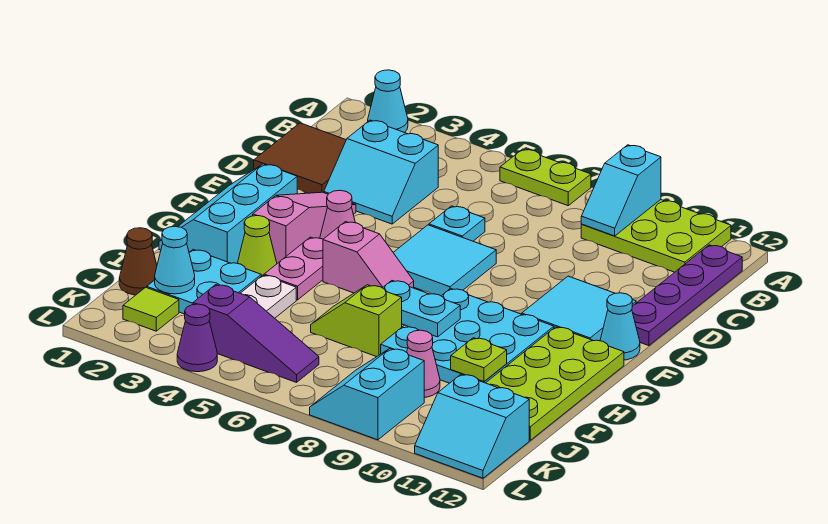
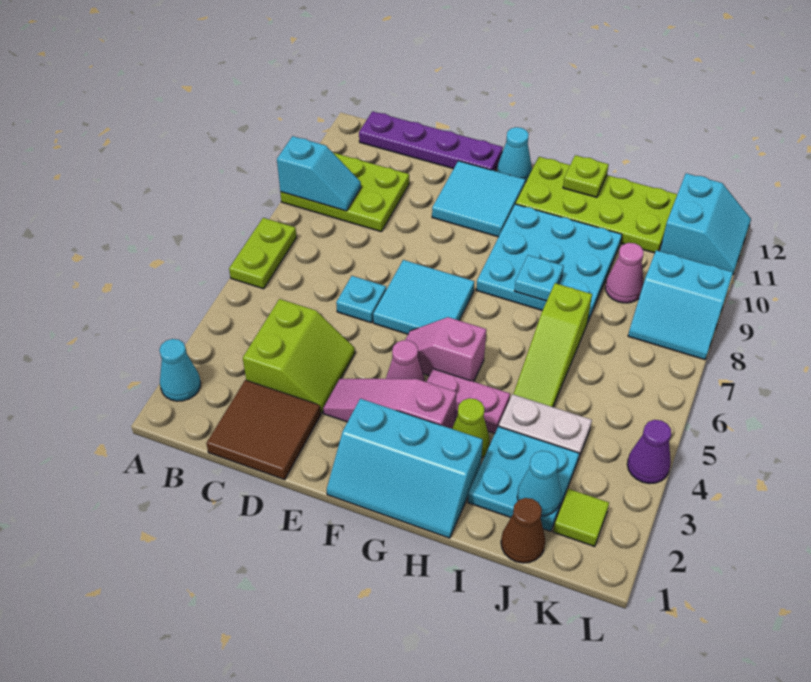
lime 2x3 plate [581,200,731,272] -> lime 2x3 plate turned to [280,153,409,232]
cyan 2x2 slope [324,120,438,224] -> lime 2x2 slope [243,299,355,413]
pink 1x2 slope [323,222,414,293] -> pink 1x2 slope turned to [405,317,486,382]
cyan 1x2 plate [383,281,460,337] -> cyan 1x1 plate [515,255,564,301]
lime 1x2 slope [311,285,402,357] -> lime 1x3 slope [514,283,592,407]
lime 1x1 plate [451,338,507,382] -> lime 1x1 plate moved to [563,155,609,197]
purple 1x3 slope [193,285,319,382] -> none

